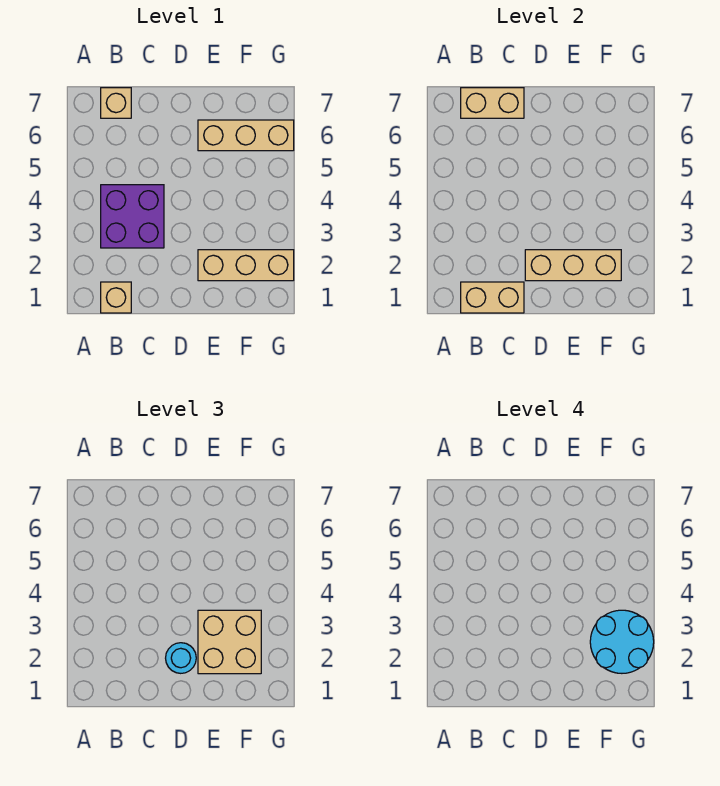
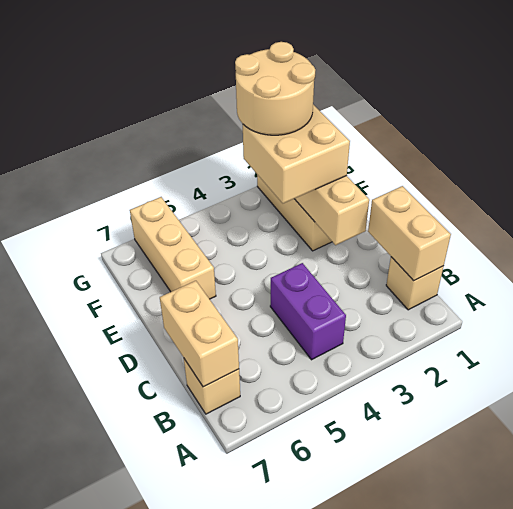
purple 2x2 brick [101,185,164,248] -> purple 1x2 brick [270,263,346,360]
cyan 1x1 round brick [166,643,196,673] -> none
cyan 2x2 round brick [590,610,654,673] -> tan 2x2 round brick [235,42,315,135]

